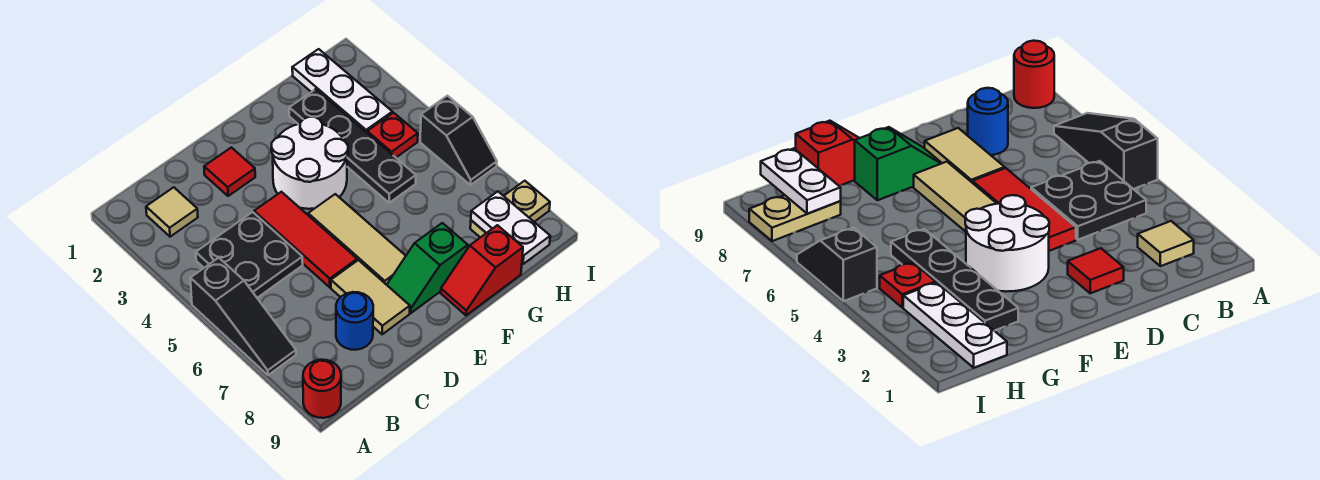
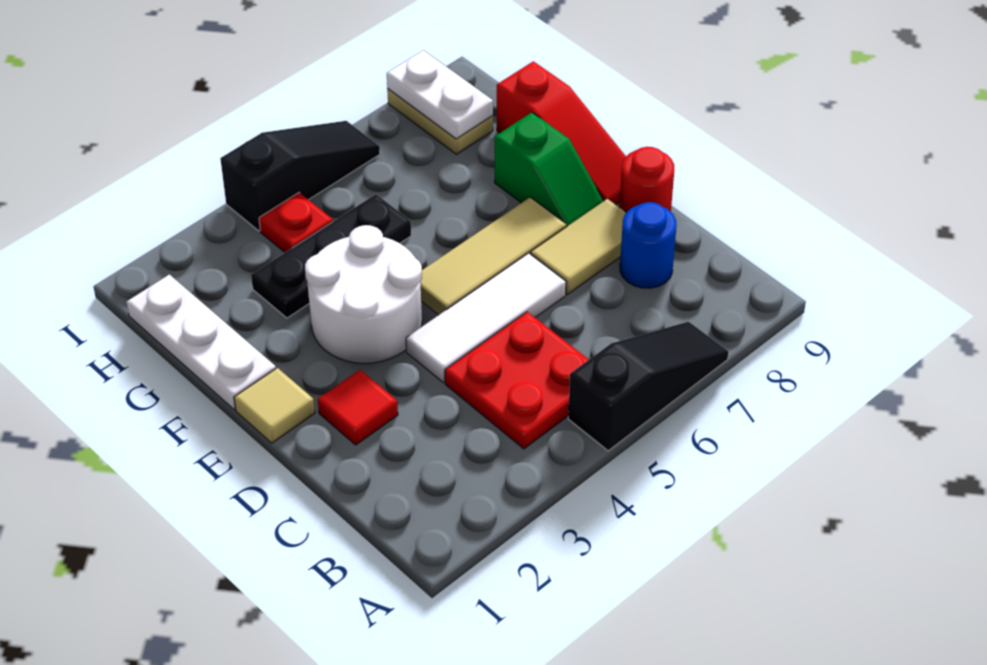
red 1x1 round brick [303,360,341,418] -> red 1x1 round brick moved to [620,147,674,213]
tan 1x1 tile [146,187,198,237] -> tan 1x1 tile moved to [234,368,315,443]
black 2x2 plate [196,212,303,298] -> red 2x2 plate [445,312,589,449]
red 1x3 tile [254,192,357,287] -> white 1x3 tile [406,253,566,383]
red 1x2 slope [441,225,523,315] -> red 1x3 slope [497,61,626,205]
black 1x4 plate [289,89,416,203] -> black 1x3 plate [251,194,411,318]
white 1x3 plate [292,49,392,132] -> white 1x3 plate turned to [127,274,276,410]
white 1x2 plate [471,191,550,264] -> white 1x2 plate turned to [387,50,493,139]
black 1x2 slope [420,96,497,185] -> black 1x3 slope [220,121,380,231]

